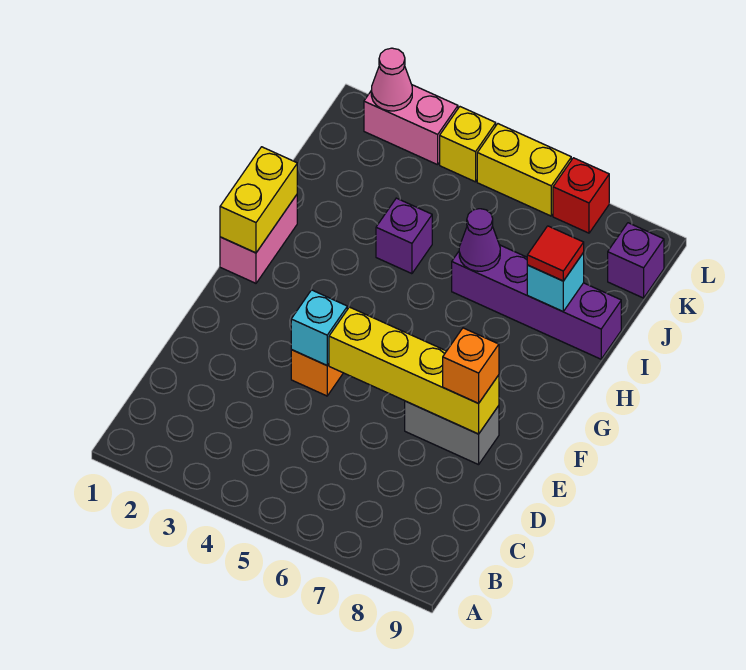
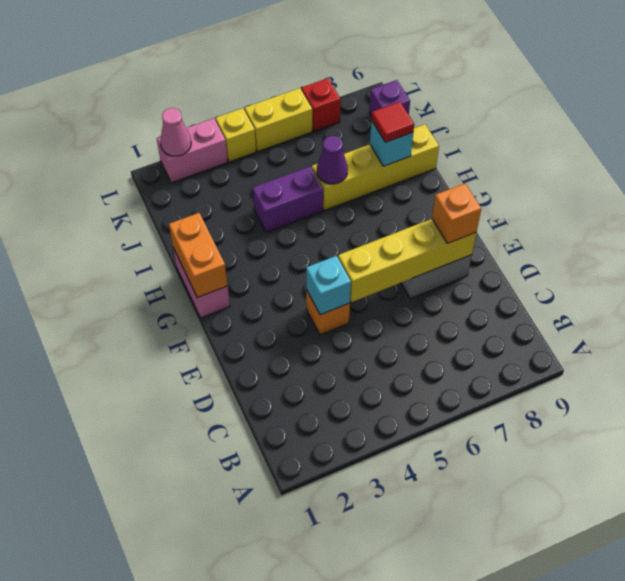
yellow 1x2 brick [220,147,297,253] -> orange 1x2 brick [169,213,228,298]
purple 1x1 brick [376,198,432,274] -> purple 1x2 brick [253,166,323,232]
purple 1x4 brick [452,245,621,359] -> yellow 1x4 brick [312,124,439,210]

